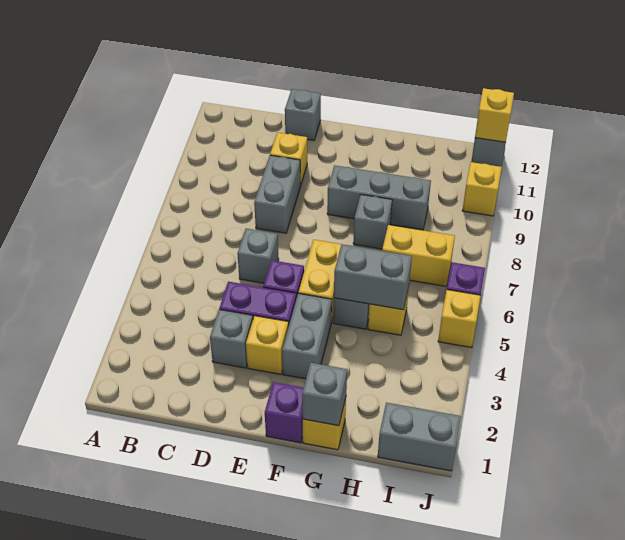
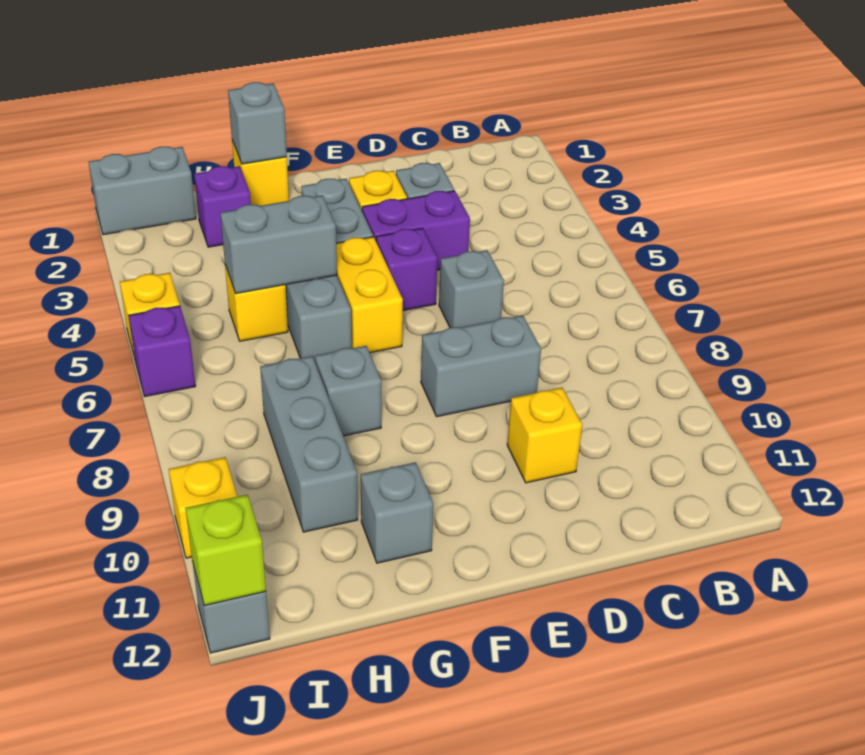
grey 1x2 brick [254,155,301,233] -> grey 1x2 brick turned to [421,315,541,417]
grey 1x1 brick [285,89,321,141] -> grey 1x1 brick moved to [361,462,433,563]
purple 1x1 brick [265,382,304,443] -> purple 1x1 brick moved to [194,166,251,247]
grey 1x3 brick [327,165,431,230] -> grey 1x3 brick turned to [260,356,358,532]
yellow 1x2 brick [382,225,455,286] -> none
yellow 1x1 brick [475,88,514,142] -> lime 1x1 brick [186,495,266,605]

